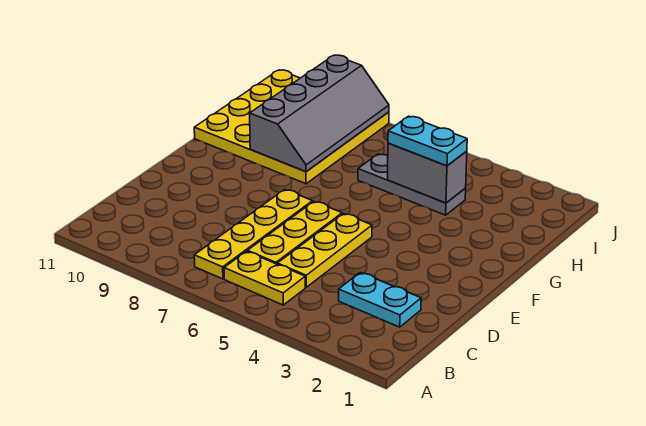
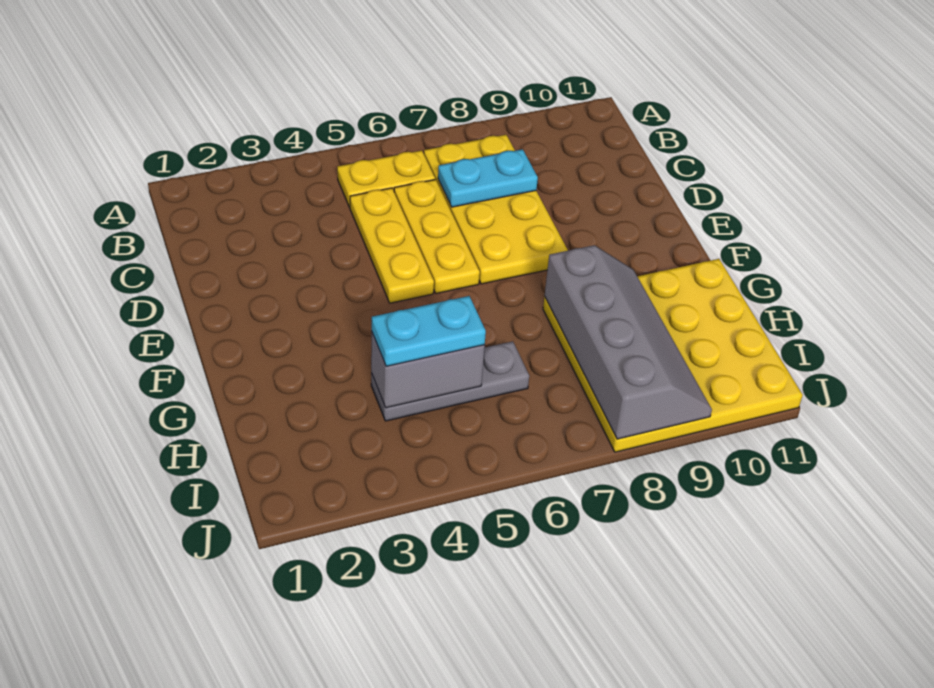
yellow 1x4 plate [194,189,312,279] -> yellow 2x4 plate [424,135,568,284]
cyan 1x2 plate [339,272,421,327] -> cyan 1x2 plate moved to [438,149,538,207]
grey 2x4 slope [250,55,389,172] -> grey 2x4 slope turned to [545,245,712,439]

